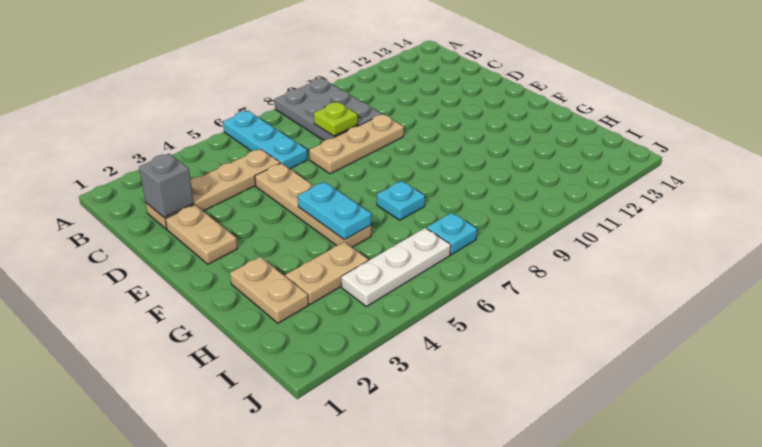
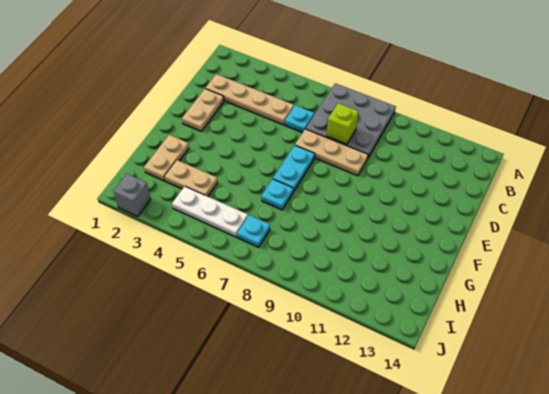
cyan 1x3 plate [223,111,307,169] -> cyan 1x1 plate [285,105,314,133]
grey 2x3 plate [275,78,382,141] -> grey 3x3 plate [306,83,396,159]
grey 1x1 brick [139,154,194,218] -> grey 1x1 brick moved to [114,174,151,216]
lime 1x1 plate [314,102,358,136] -> lime 1x1 brick [327,103,359,145]
tan 1x4 plate [255,163,371,247] -> none
cyan 1x2 plate [298,182,371,240] -> cyan 1x2 plate moved to [273,145,315,192]

